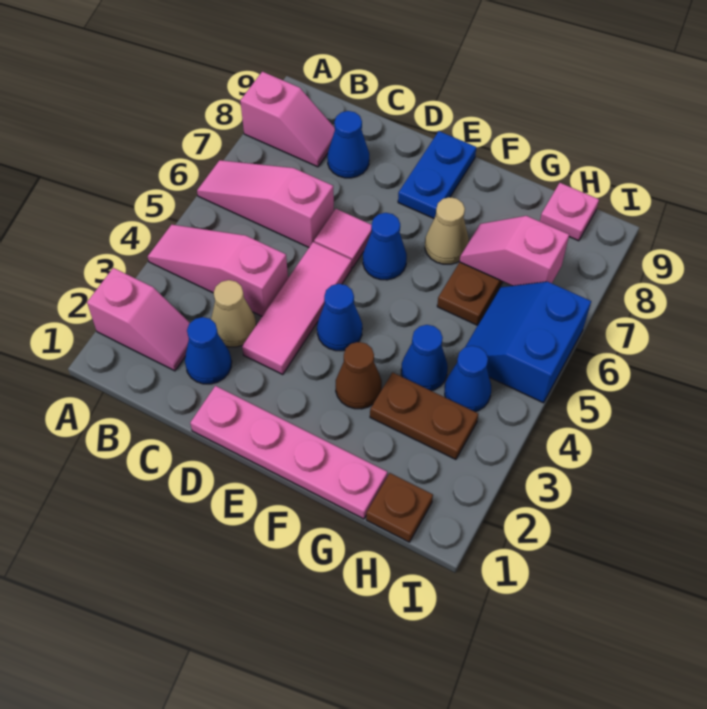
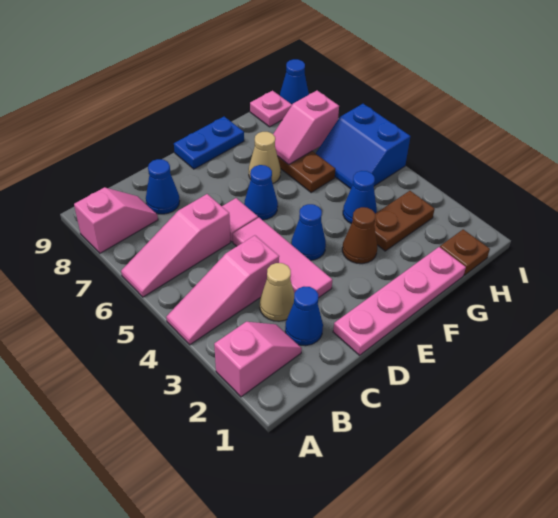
blue 1x2 plate [398,131,476,218] -> blue 1x2 plate turned to [174,117,244,169]
blue 1x1 cone [445,346,491,412] -> blue 1x1 cone moved to [280,59,309,104]

